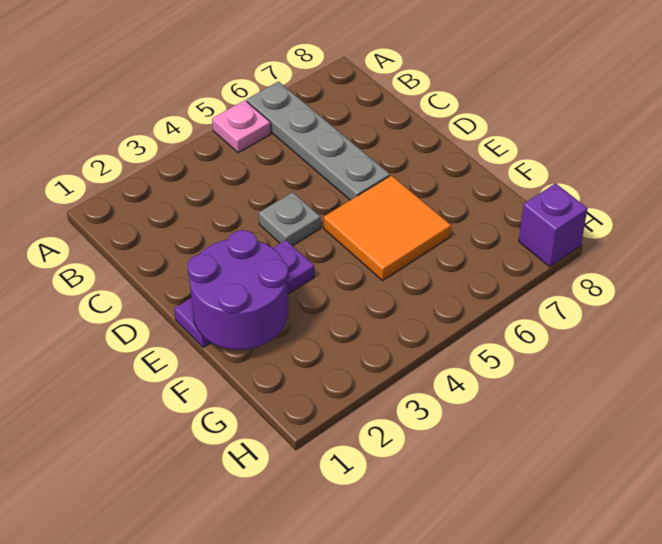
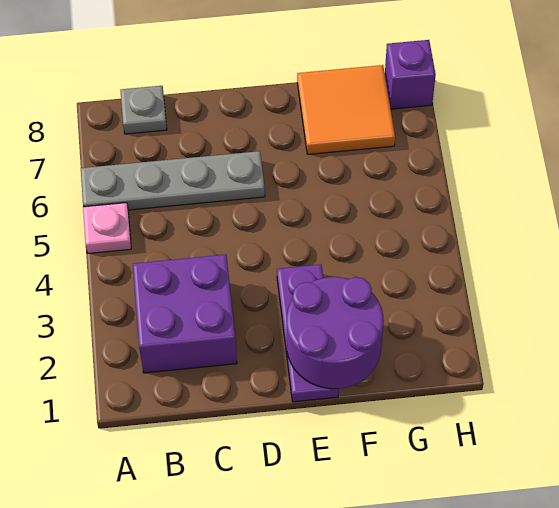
none -> purple 2x2 brick [133,255,237,373]
grey 1x1 plate [259,192,321,246] -> grey 1x1 plate moved to [120,86,167,134]
orange 2x2 tile [324,175,451,281] -> orange 2x2 tile moved to [297,65,395,154]

